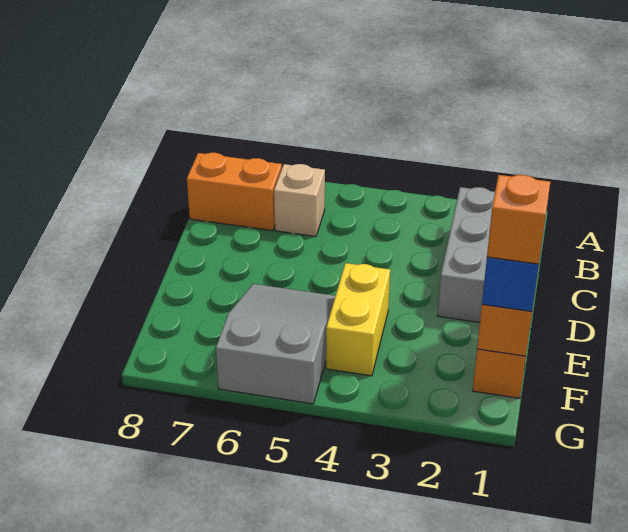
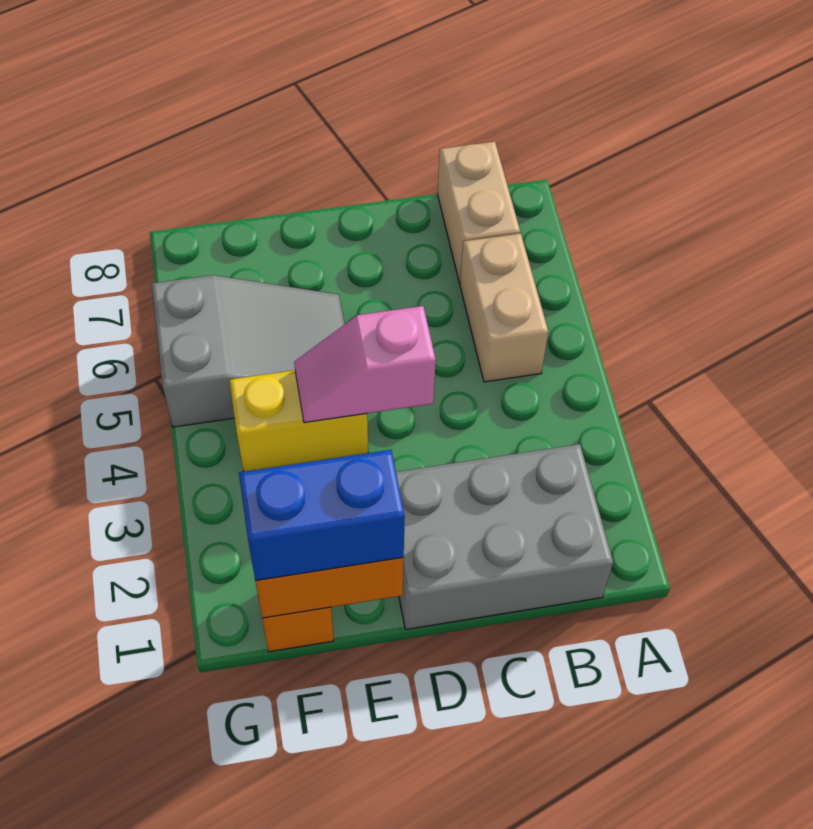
tan 1x1 brick [274,164,325,237] -> tan 1x2 brick [460,234,548,382]
orange 1x2 brick [187,153,282,231] -> tan 1x2 brick [438,142,520,283]
none -> pink 1x2 slope [294,306,436,423]
orange 1x1 brick [487,175,550,264] -> none

